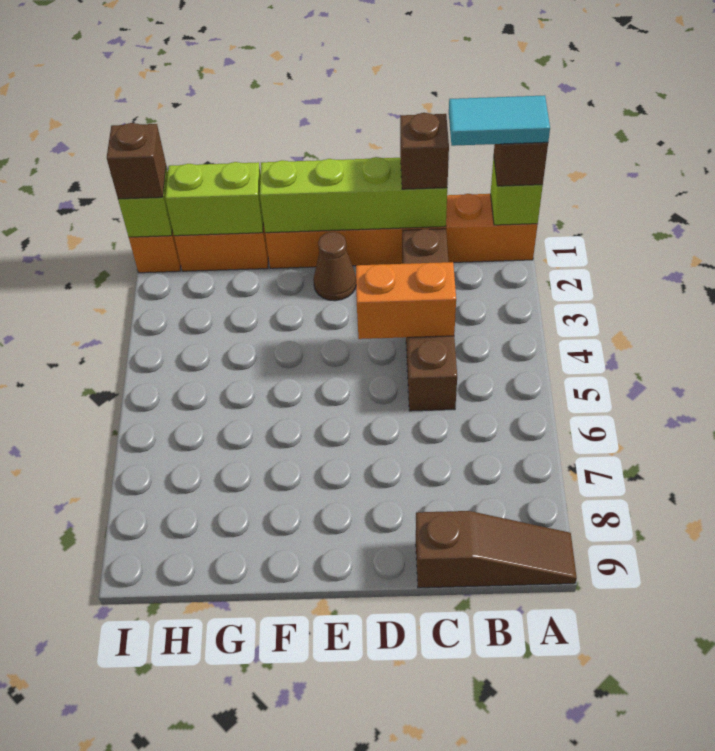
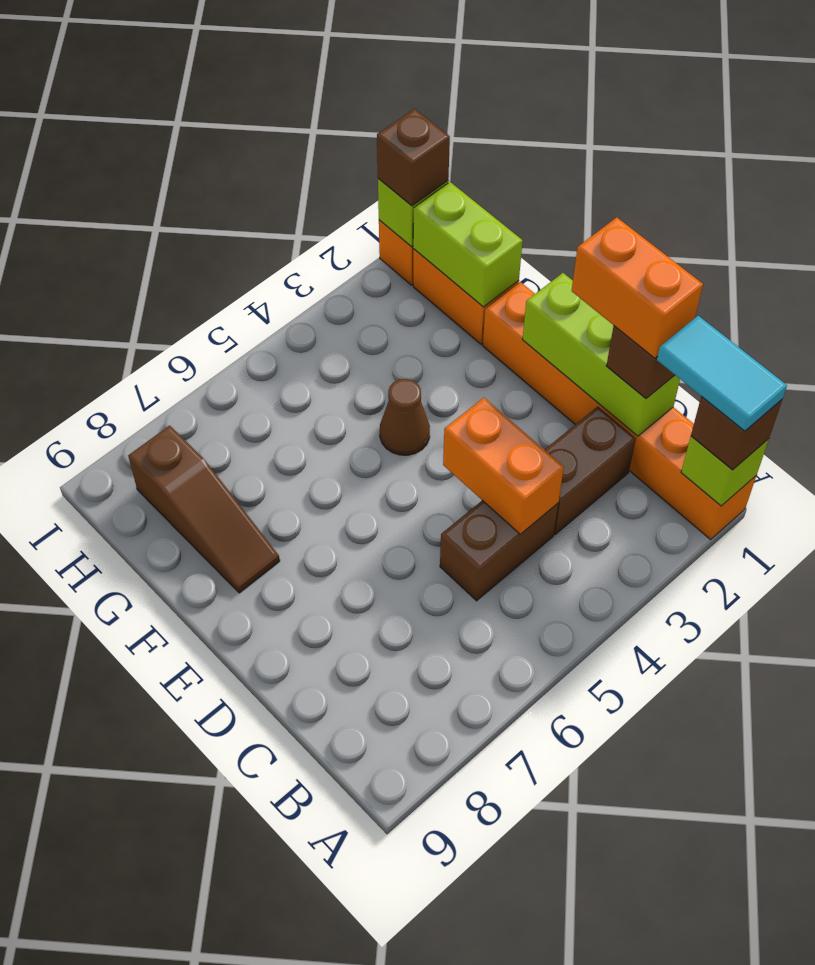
brown 1x3 slope [416,511,577,588] -> brown 1x3 slope moved to [128,426,280,593]
lime 1x4 brick [260,157,447,233] -> lime 1x3 brick [522,273,680,436]
none -> orange 1x2 brick [572,217,703,358]
brown 1x1 cone [313,232,356,301] -> brown 1x1 cone moved to [380,379,430,455]

